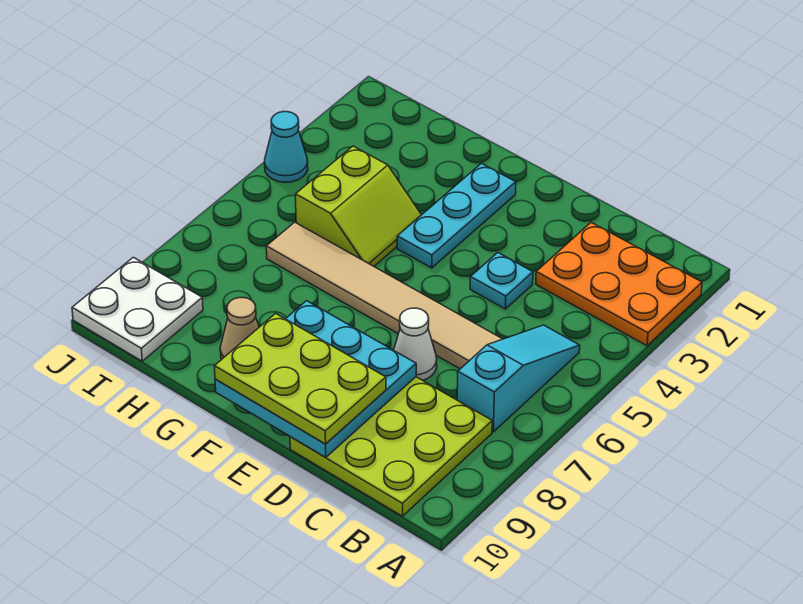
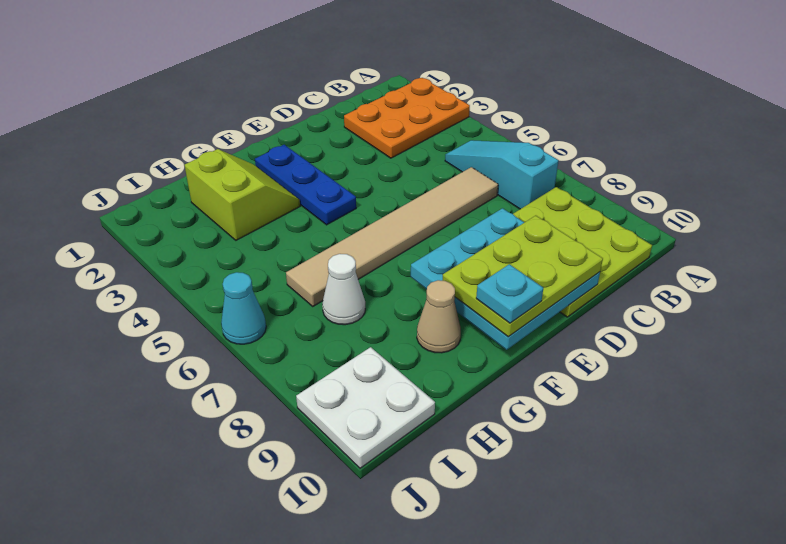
cyan 1x1 plate [470,253,533,309] -> cyan 1x1 plate moved to [476,264,543,323]
white 1x1 cone [394,308,437,380] -> white 1x1 cone moved to [322,254,365,325]
cyan 1x3 plate [397,163,516,268] -> blue 1x3 plate [255,145,356,225]
lime 2x2 slope [295,146,421,266] -> lime 2x2 slope moved to [184,149,300,240]
cyan 1x1 cone [265,112,308,182] -> cyan 1x1 cone moved to [221,272,266,344]

